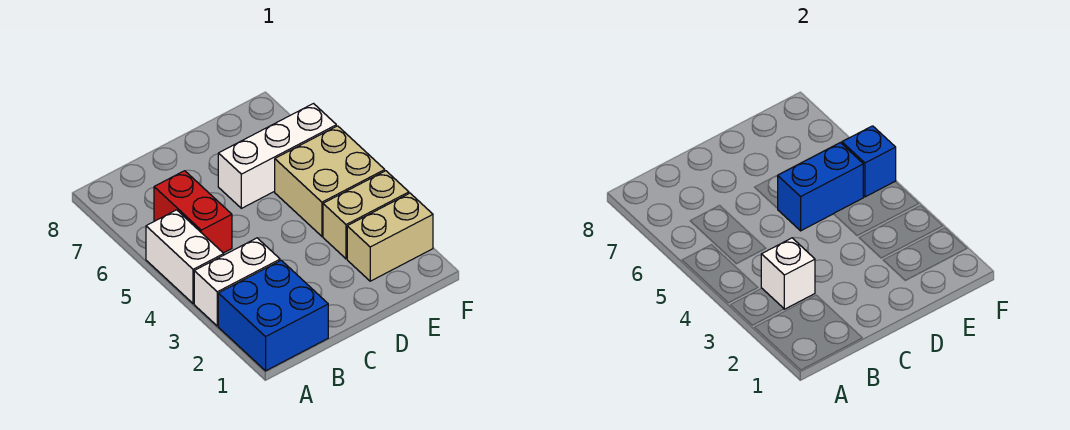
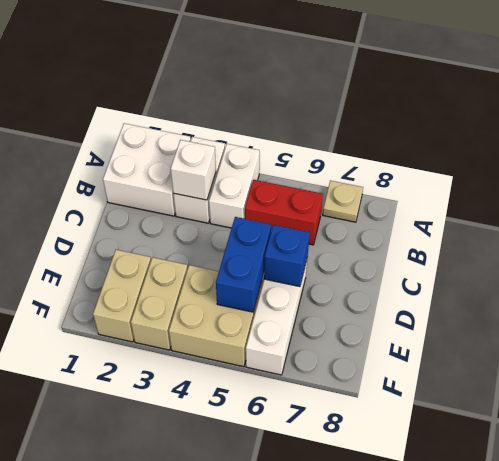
blue 2x2 brick [218,260,328,371] -> white 2x2 brick [103,123,191,216]
white 1x2 brick [146,210,224,304] -> white 1x2 brick turned to [209,144,260,228]
none -> tan 1x1 plate [323,181,363,222]
blue 1x1 brick [842,126,896,197] -> blue 1x1 brick moved to [264,225,310,287]

